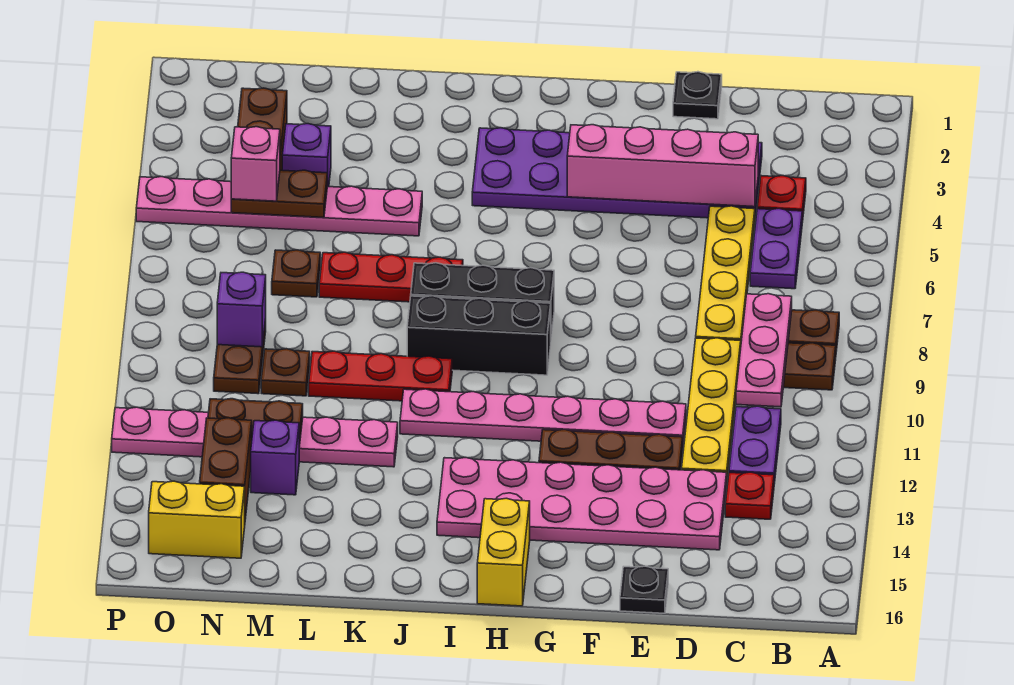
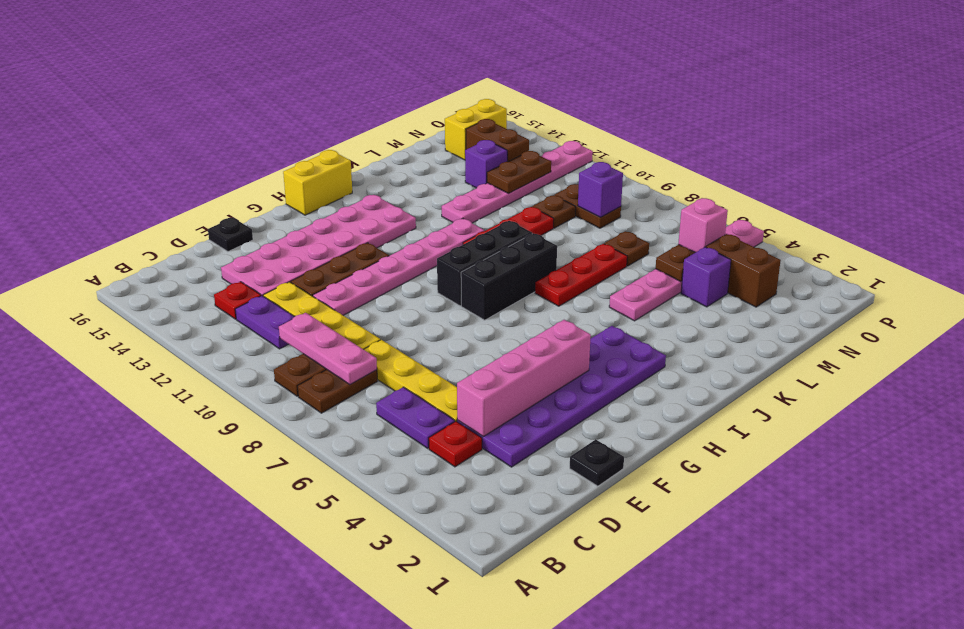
yellow 1x2 brick [477,498,530,606] -> yellow 1x2 brick turned to [283,150,352,215]

